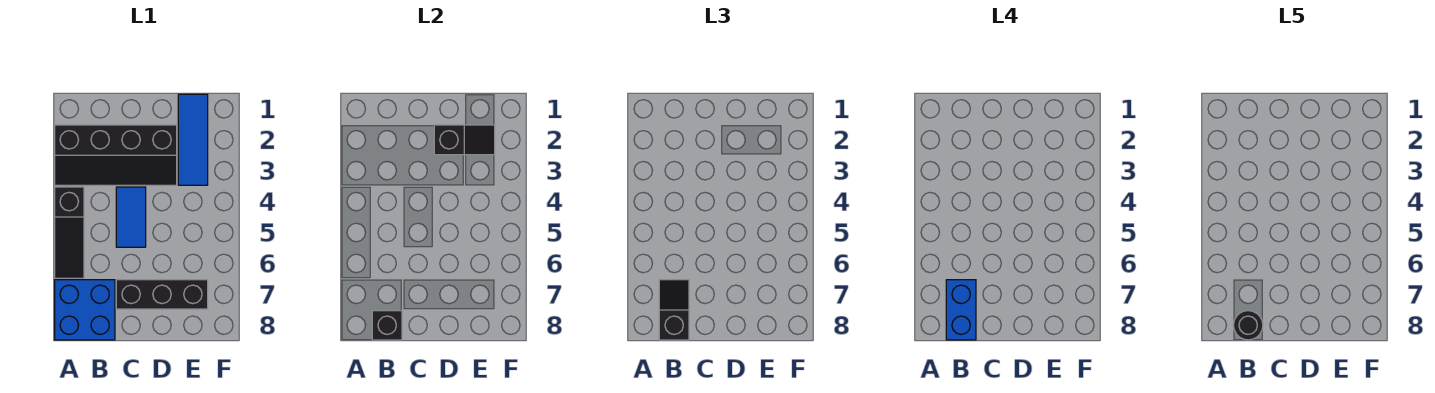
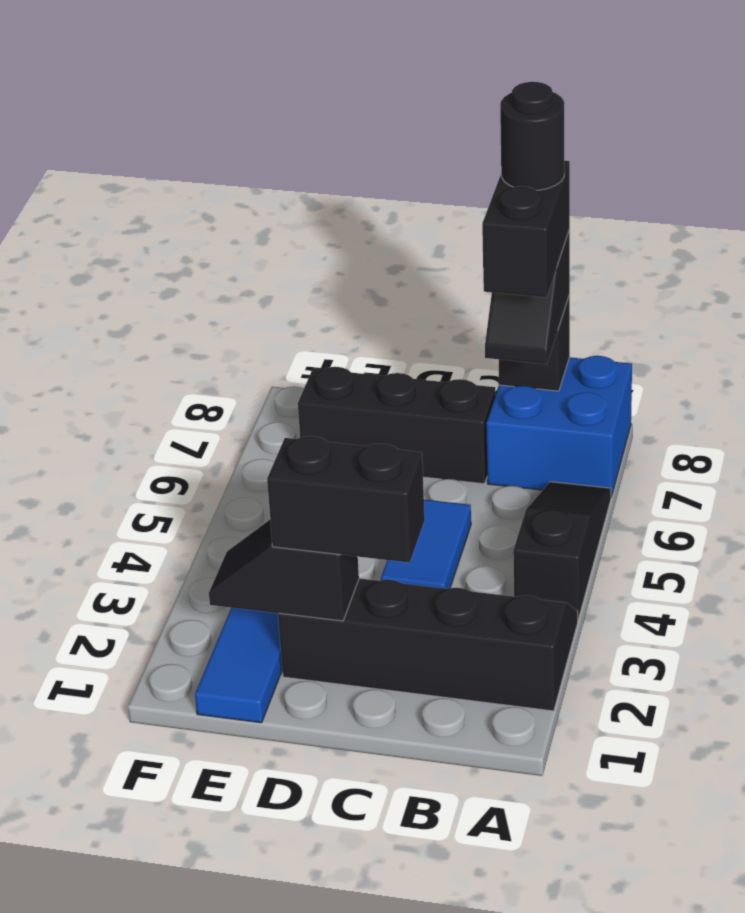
blue 1x2 brick [946,280,976,340] -> black 1x2 brick [482,161,570,297]
none -> black 1x2 brick [267,436,425,563]

